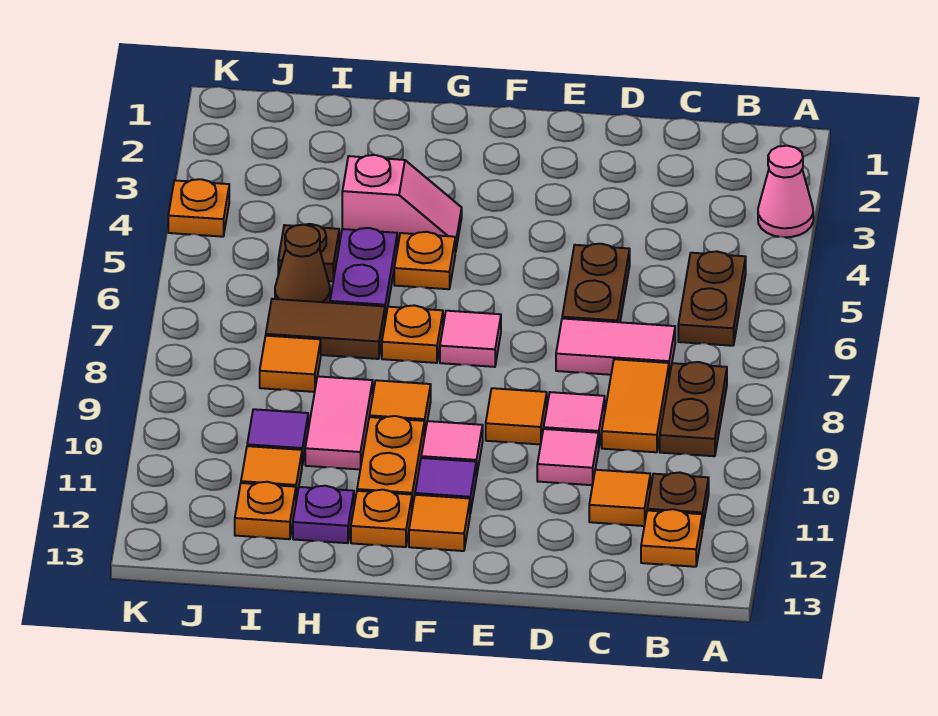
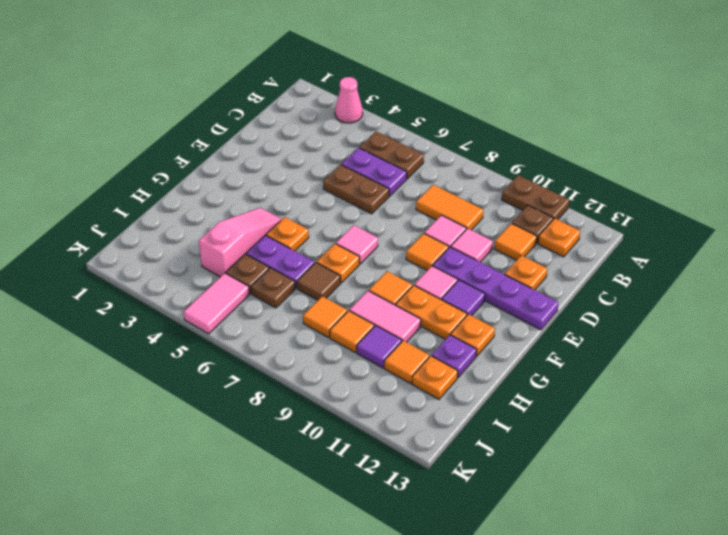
brown 1x2 plate [660,362,727,456] -> brown 1x2 plate moved to [502,175,569,220]
none -> purple 1x2 plate [342,148,407,196]
pink 1x2 tile [556,318,675,377] -> pink 1x2 tile moved to [184,273,249,334]
none -> purple 1x4 plate [433,247,558,330]
orange 1x1 tile [409,495,470,551] -> orange 1x1 tile moved to [330,311,374,352]
pink 1x2 slope [342,155,462,252] -> pink 1x3 slope [199,208,282,277]
brown 1x2 tile [266,299,385,359] -> brown 1x1 tile [297,263,340,300]
brown 1x1 cone [275,225,330,303] -> brown 1x1 plate [251,268,295,308]
orange 1x1 plate [168,179,229,237] -> orange 1x1 plate moved to [505,255,547,290]

